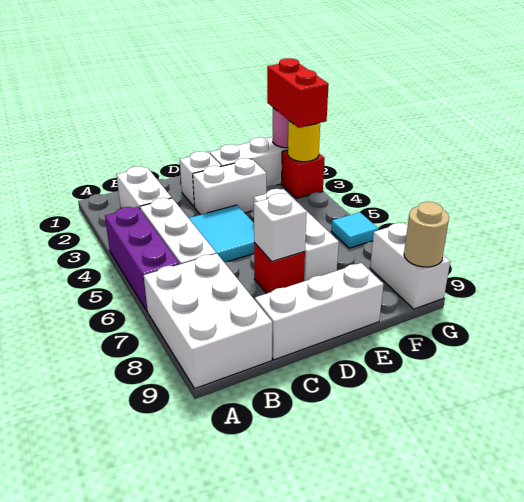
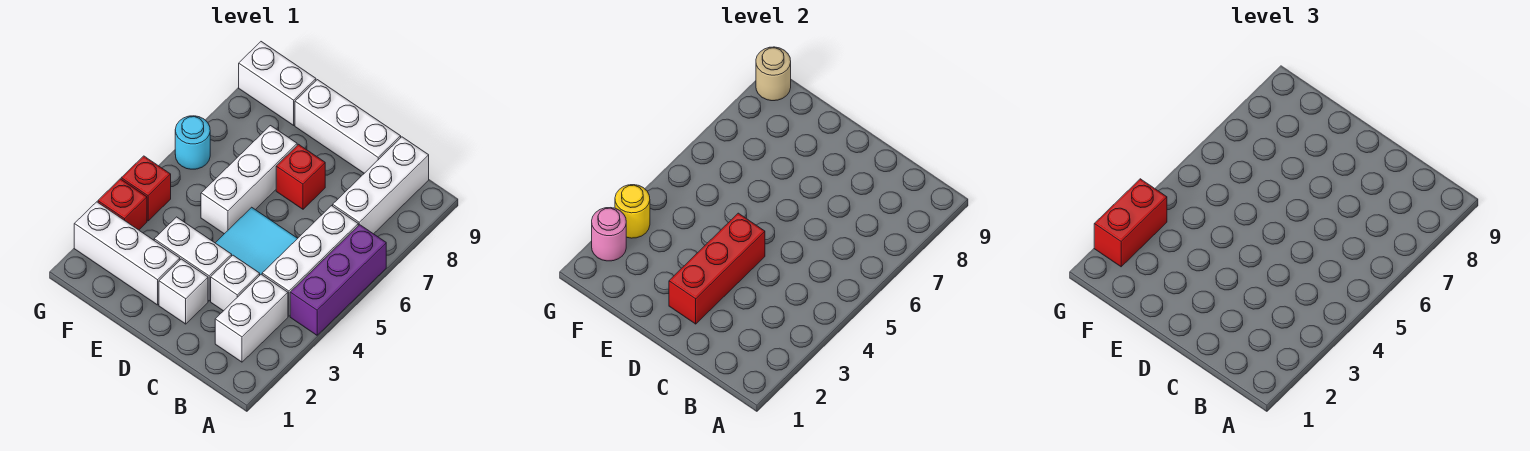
white 2x3 brick [144,254,272,389] -> white 1x3 brick [333,137,429,234]
none -> red 1x3 brick [669,213,765,324]
white 1x1 brick [254,193,307,261] -> white 1x1 brick moved to [211,255,260,311]
none -> red 1x1 brick [121,156,171,221]
cyan 1x1 tile [331,212,378,248] -> cyan 1x1 round brick [175,116,210,169]
white 1x2 brick [370,223,450,309] -> white 1x2 brick turned to [239,42,316,125]

